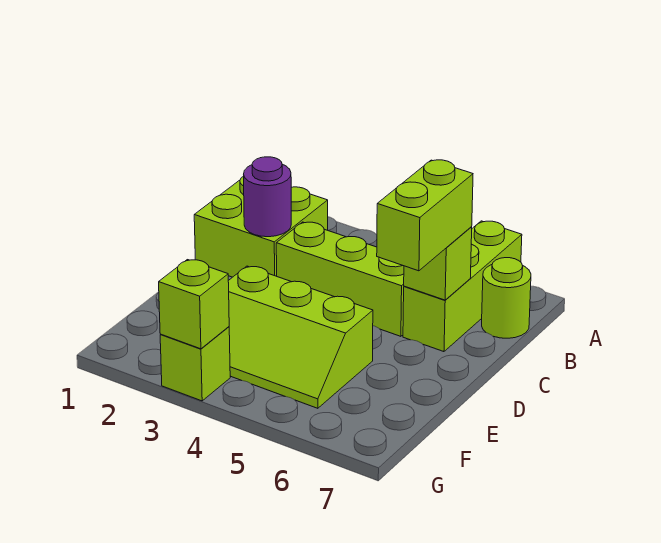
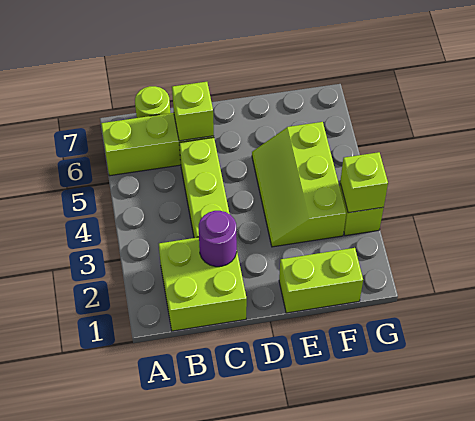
lime 1x2 brick [377,160,473,271] -> lime 1x2 brick moved to [279,248,363,313]
lime 2x3 slope [228,266,373,408] -> lime 2x3 slope turned to [252,122,346,247]

